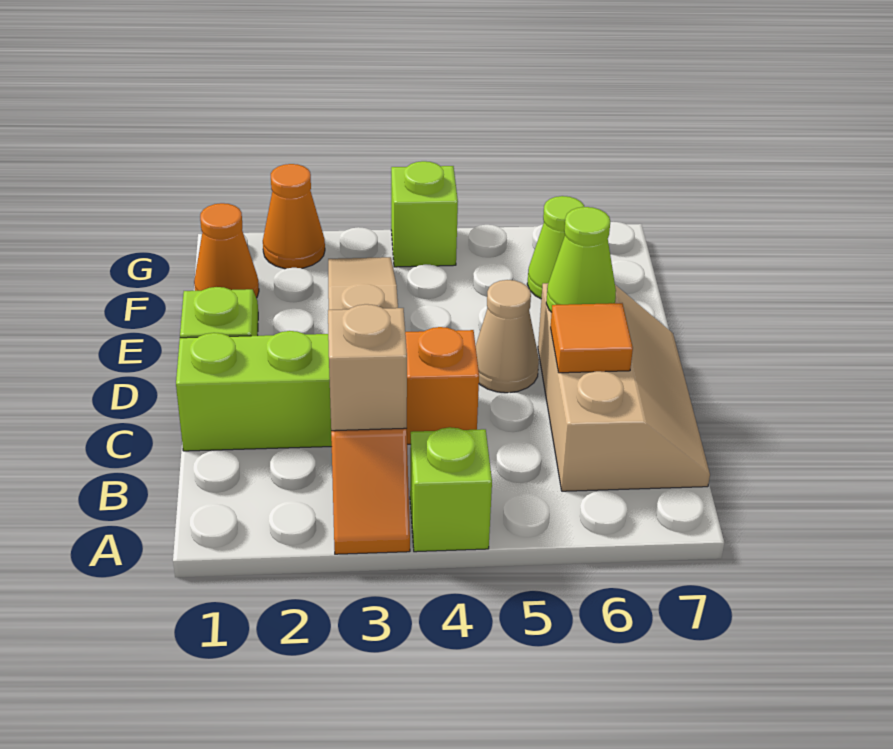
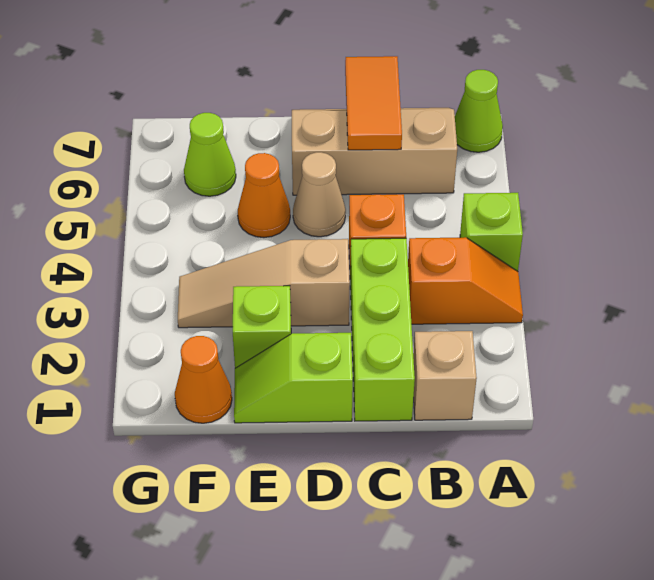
tan 1x1 brick [328,304,407,431] -> tan 1x1 brick moved to [413,331,477,420]
orange 1x1 tile [551,303,633,373] -> orange 1x2 tile [345,56,402,150]
lime 1x1 cone [546,207,616,312] -> lime 1x1 cone moved to [455,70,503,152]
orange 1x1 cone [263,164,325,269] -> orange 1x1 cone moved to [238,153,290,238]
lime 1x1 brick [391,161,458,267] -> lime 1x1 brick moved to [233,286,291,368]

